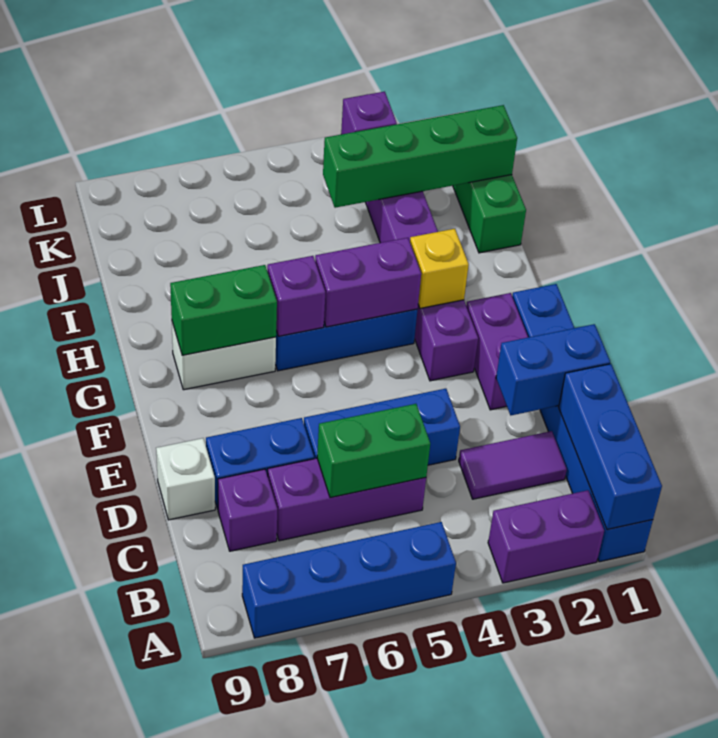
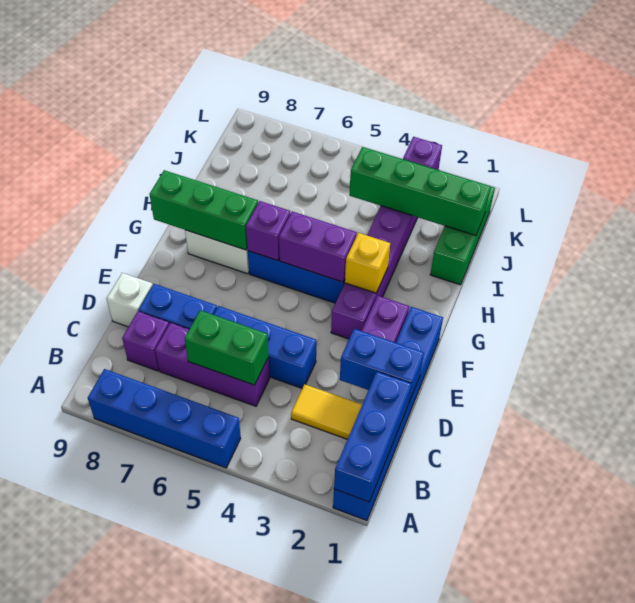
purple 1x2 brick [488,490,604,583] -> none
purple 1x2 tile [459,431,567,499] -> yellow 1x2 tile [291,384,362,439]
green 1x2 brick [170,265,277,355] -> green 1x3 brick [149,170,258,250]

